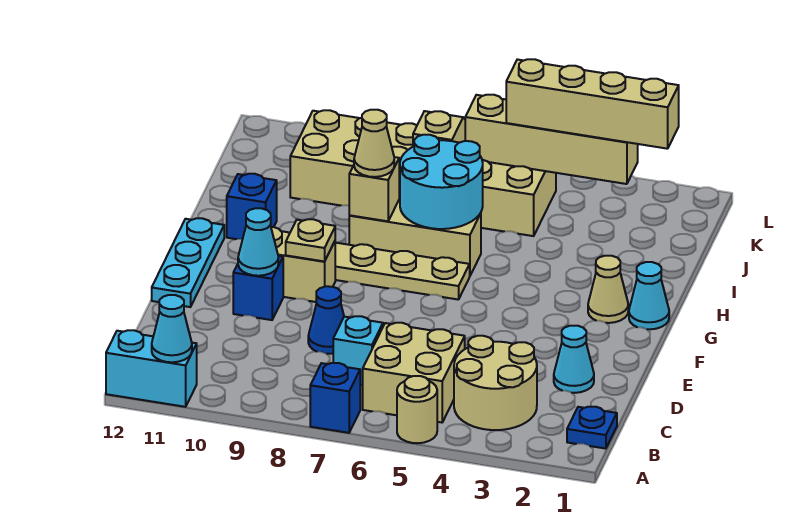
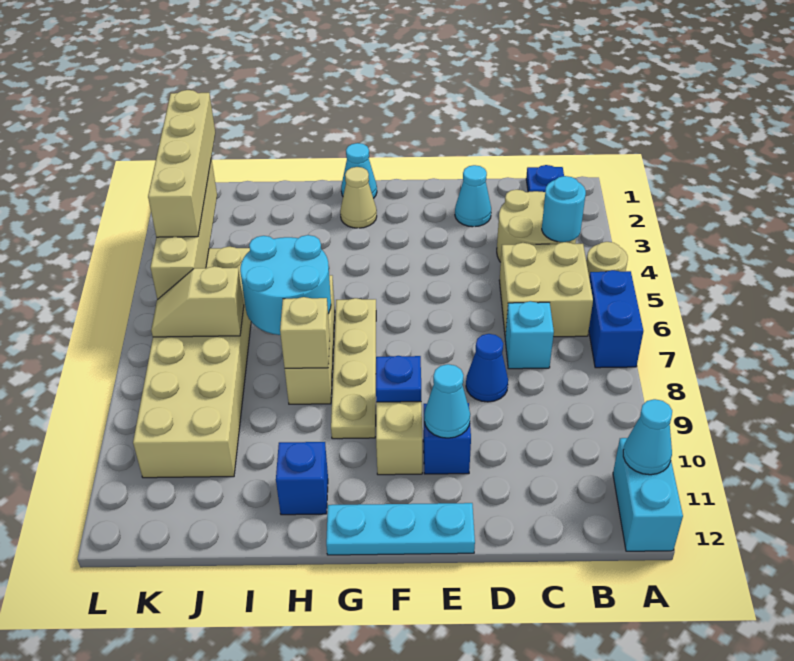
blue 1x1 brick [310,363,360,433] -> blue 1x2 brick [589,270,643,368]
none -> cyan 1x1 round brick [542,176,586,242]
tan 1x1 plate [286,219,335,261] -> blue 1x1 plate [376,356,421,402]
tan 1x1 cone [354,110,394,177] -> none

